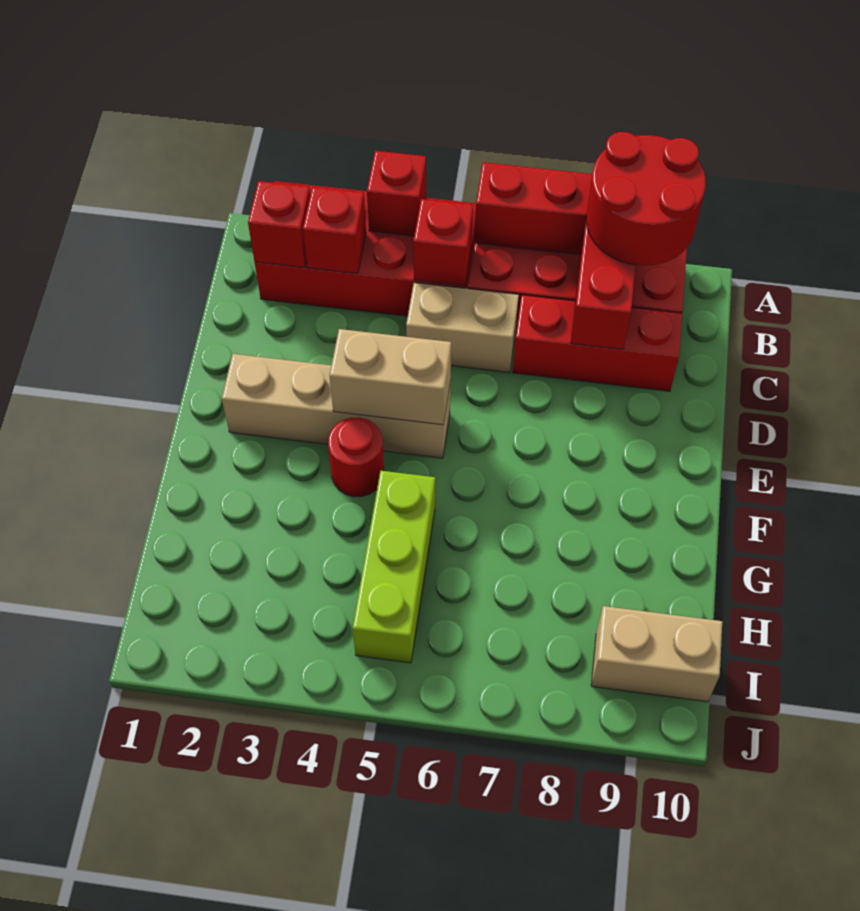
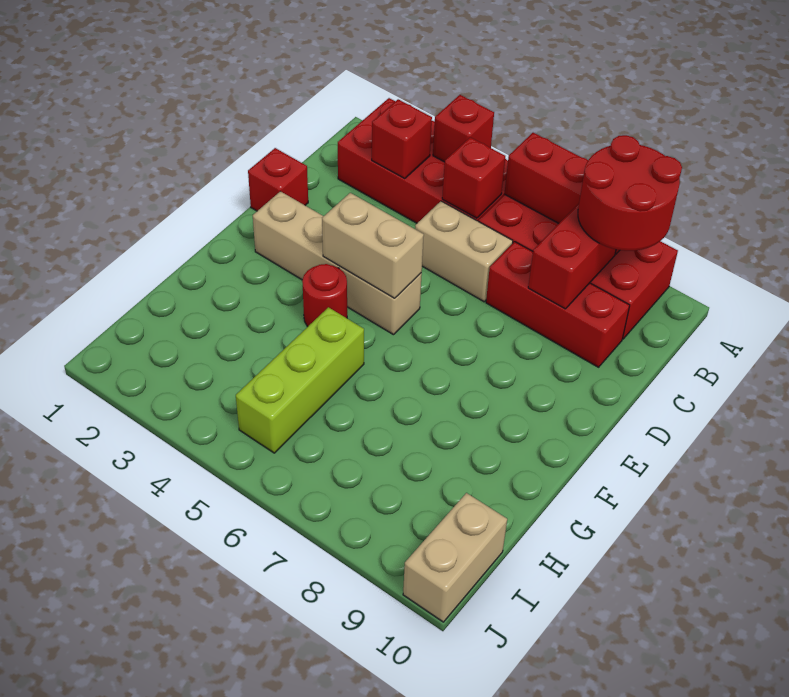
red 1x1 brick [248,181,310,268] -> red 1x1 brick moved to [248,148,308,211]
tan 1x2 brick [591,606,722,702] -> tan 1x2 brick turned to [403,493,507,622]

